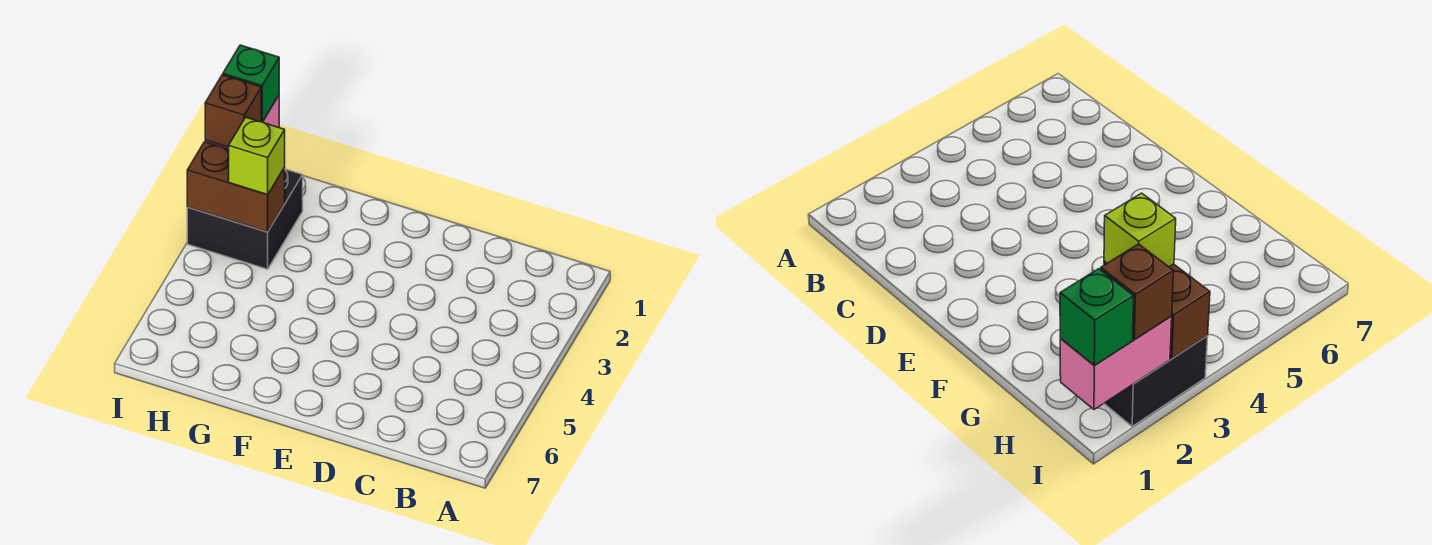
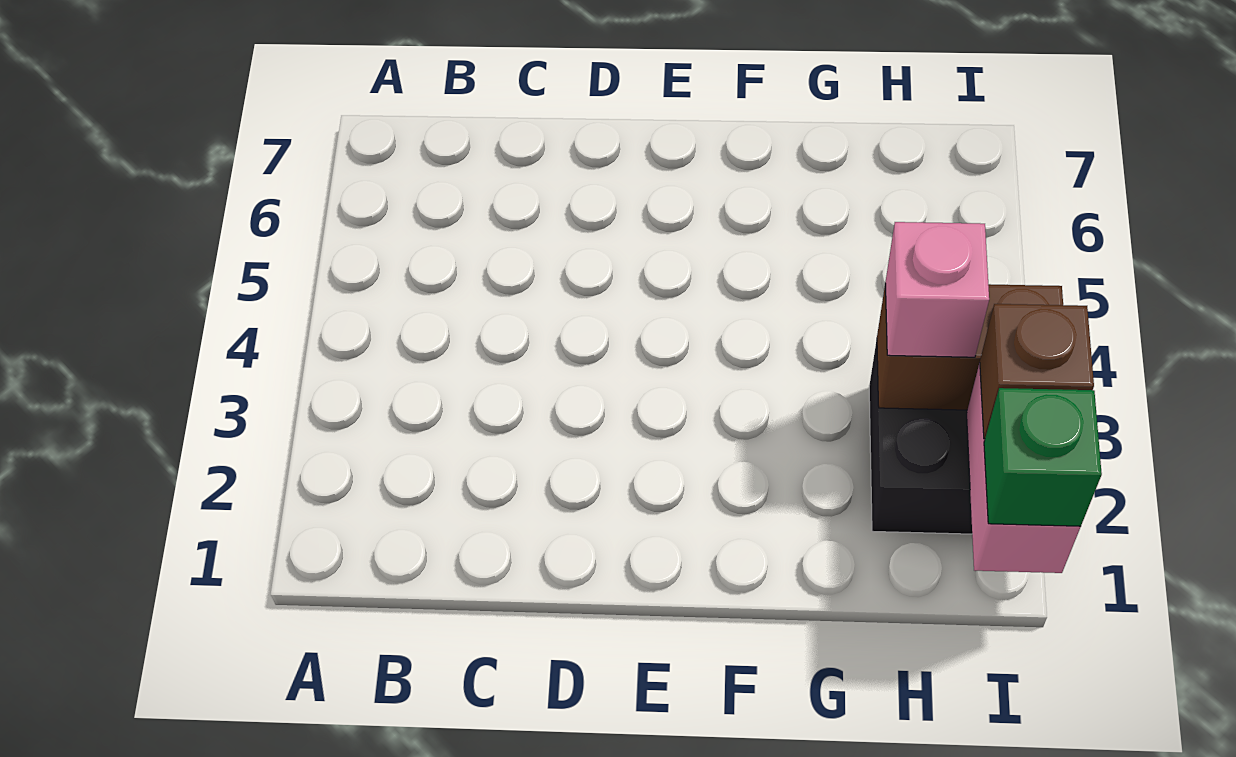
lime 1x1 brick [228,117,285,195] -> pink 1x1 brick [885,222,989,357]

